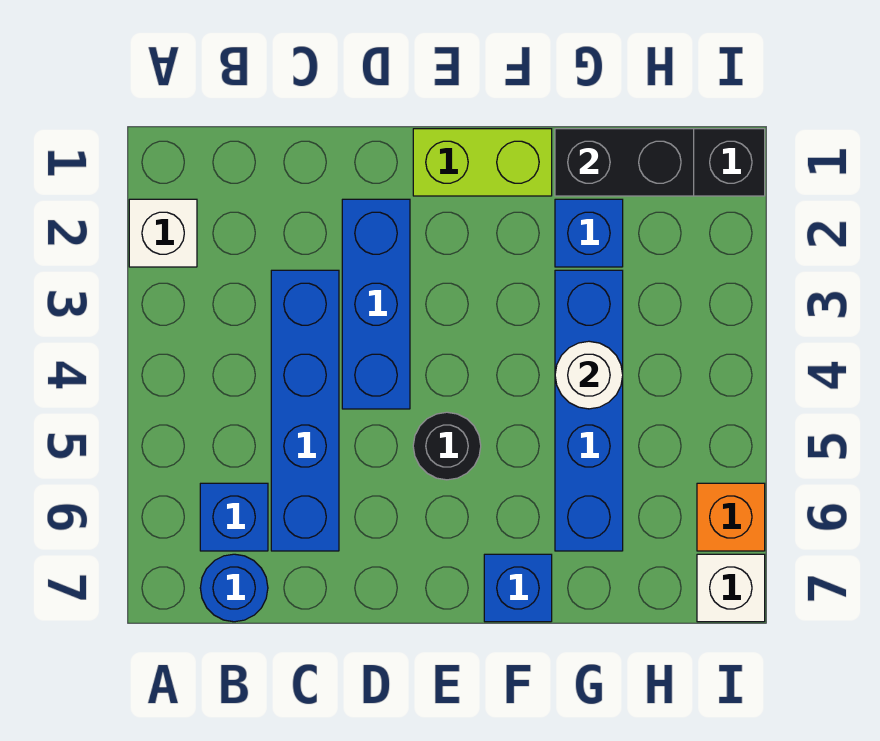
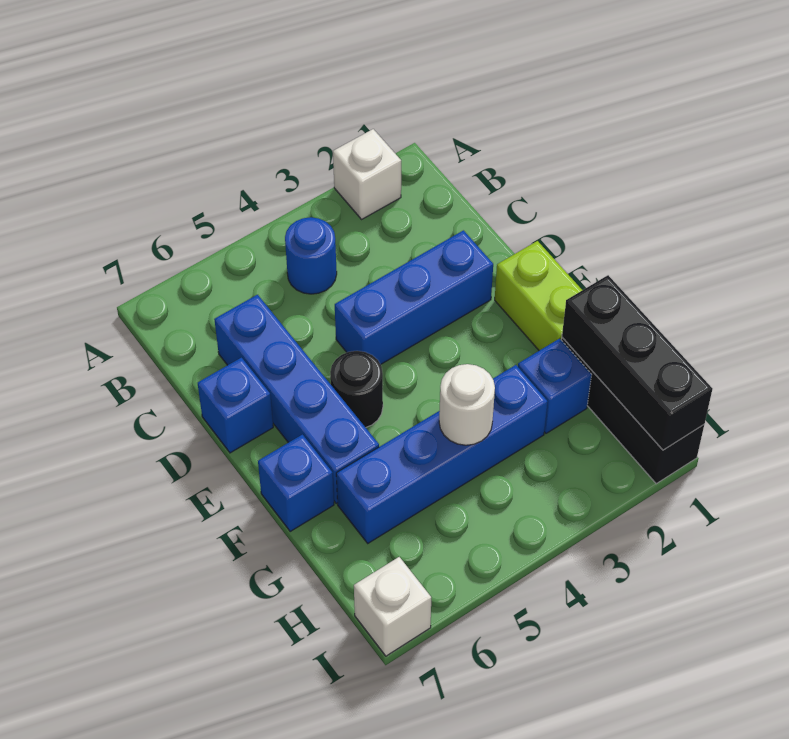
blue 1x1 brick [200,483,268,551] -> blue 1x1 brick moved to [198,358,273,453]
blue 1x1 round brick [200,554,268,622] -> blue 1x1 round brick moved to [285,217,337,294]
blue 1x4 brick [271,270,339,551] -> blue 1x4 brick turned to [214,295,379,503]
black 1x2 brick [555,129,694,196] -> black 1x3 brick [562,275,713,450]
orange 1x1 brick [697,483,765,551] -> none

